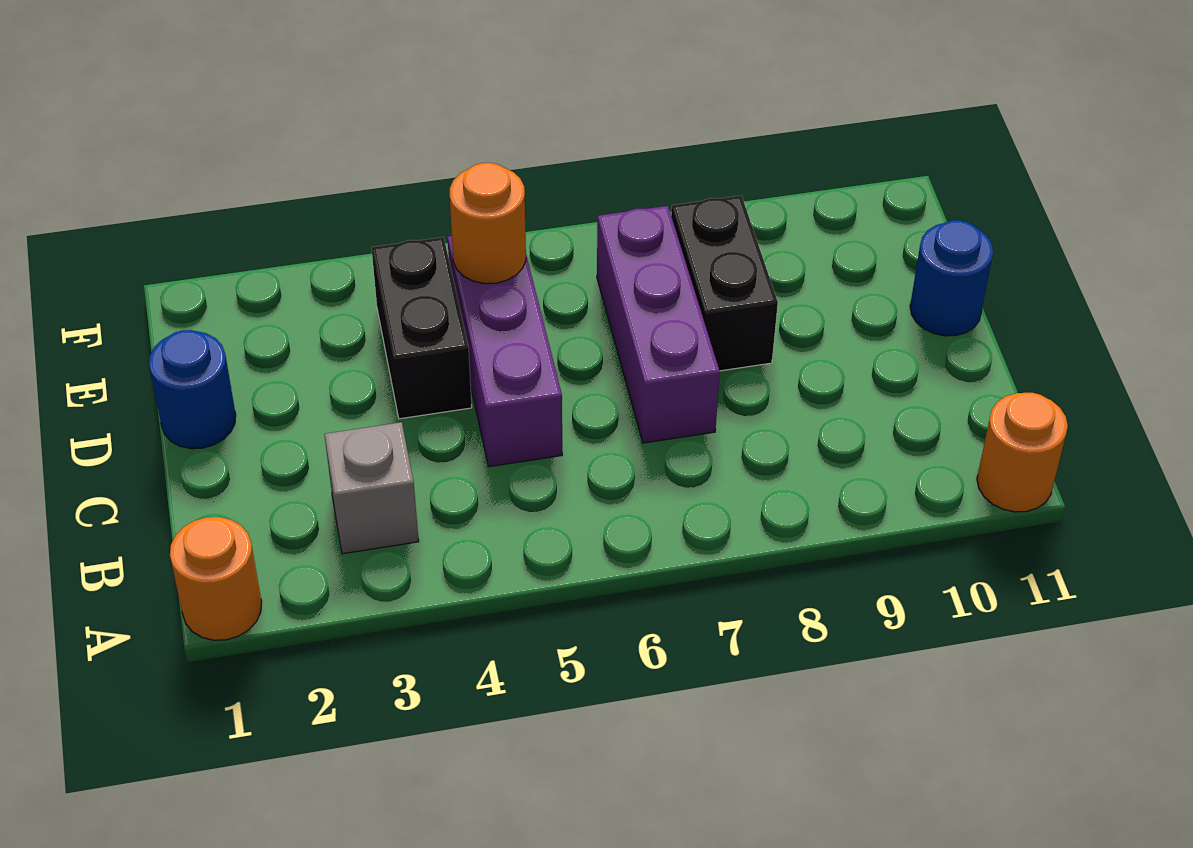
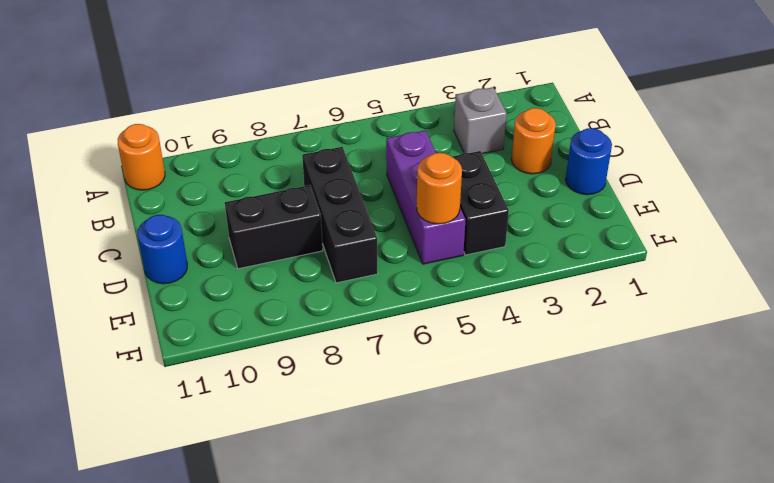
orange 1x1 round brick [170,517,262,640] -> orange 1x1 round brick moved to [511,108,556,174]
purple 1x3 brick [597,206,720,443] -> black 1x3 brick [302,147,378,283]
black 1x2 brick [671,196,778,371] -> black 1x2 brick turned to [225,185,323,269]

